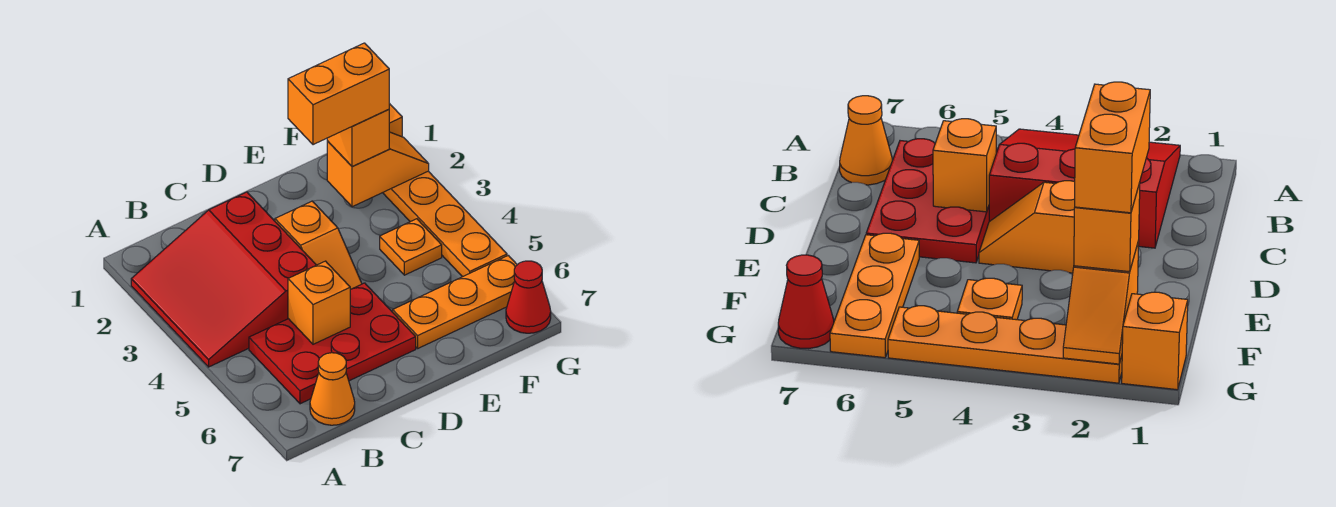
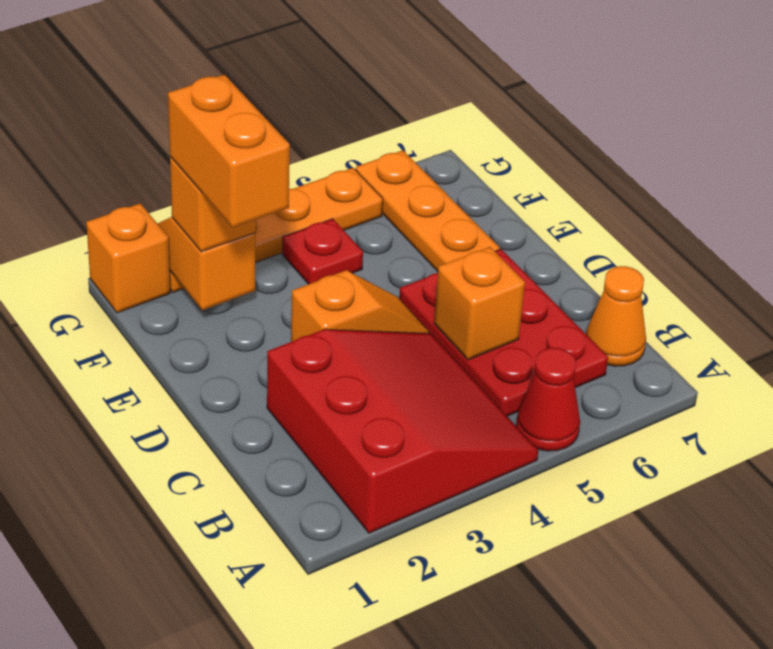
red 3x3 slope [131,192,316,367] -> red 3x3 slope turned to [267,329,538,533]
orange 1x1 plate [380,219,442,275] -> red 1x1 plate [283,219,363,284]
red 1x1 cone [506,261,551,333] -> red 1x1 cone moved to [516,348,580,451]

